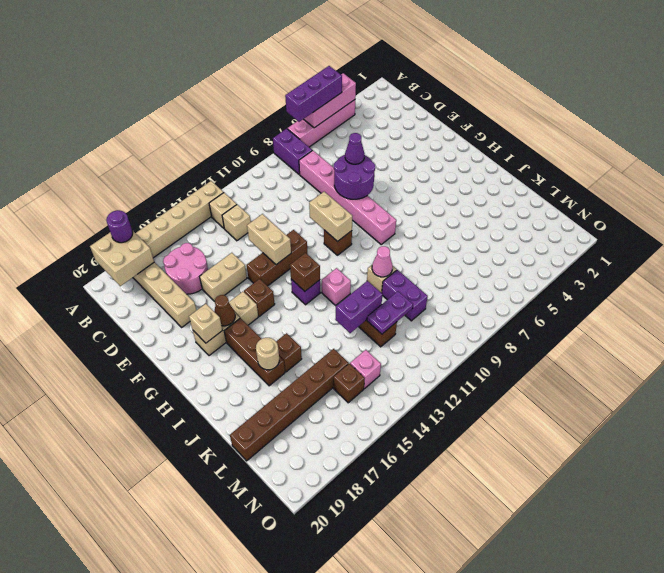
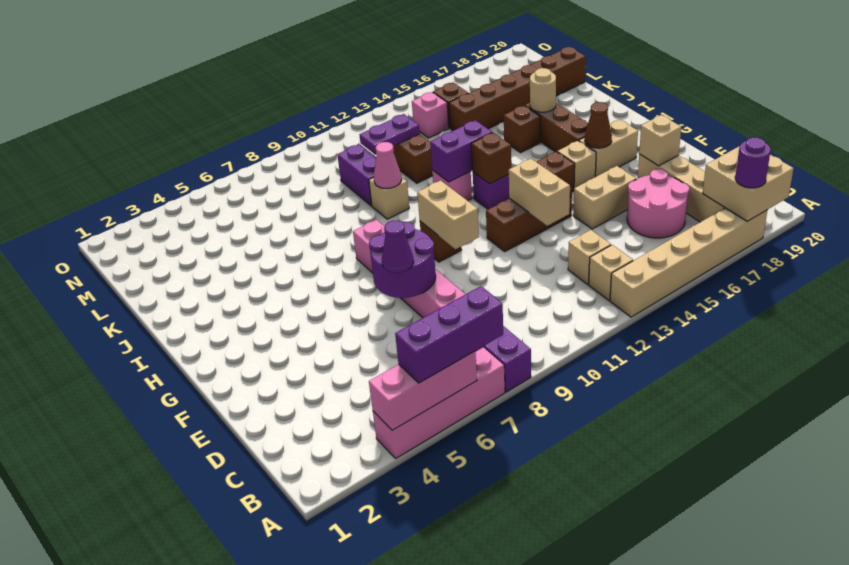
tan 1x1 brick [189,304,223,343] -> tan 1x1 brick moved to [639,115,681,166]
purple 1x2 brick [335,281,382,333] -> purple 1x2 brick moved to [430,120,492,182]

